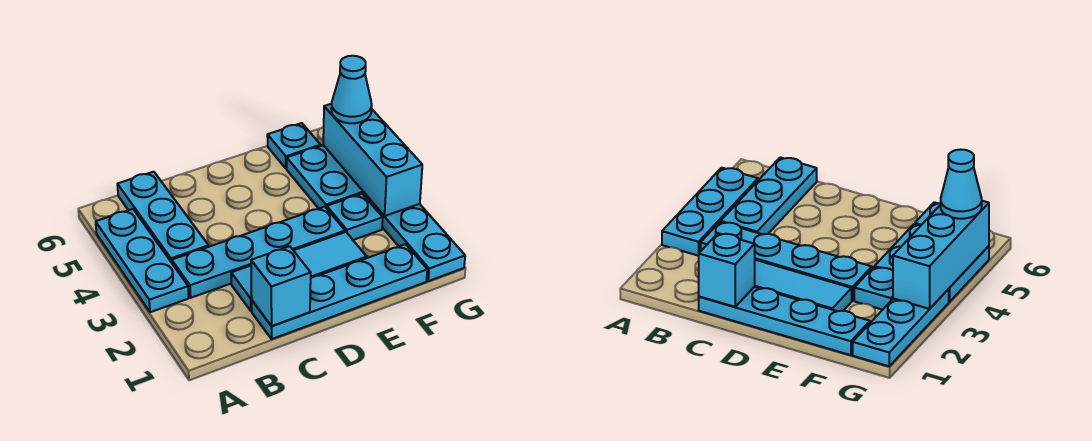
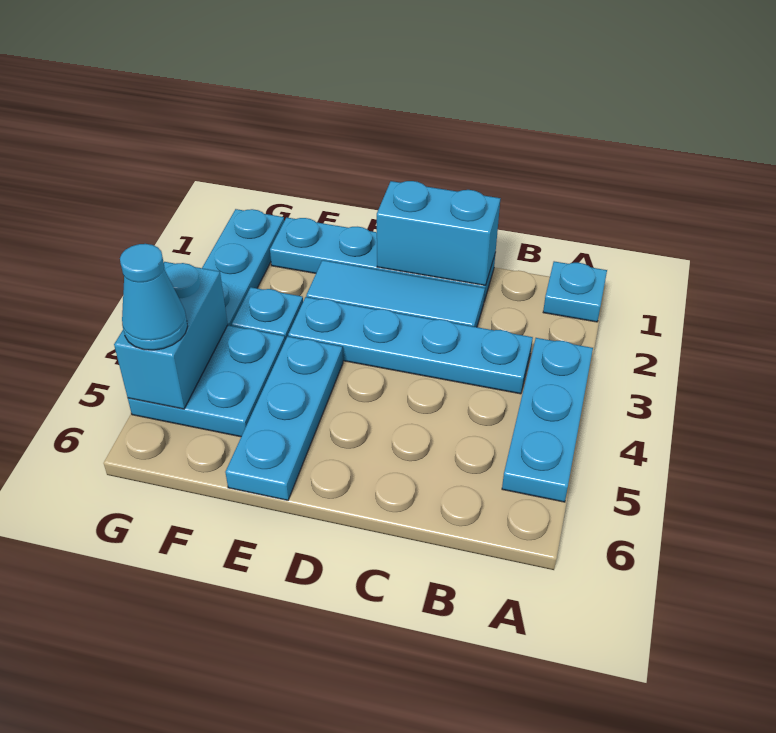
cyan 1x3 plate [117,172,209,263] -> cyan 1x3 plate moved to [225,336,343,500]
cyan 1x1 brick [251,246,311,326] -> cyan 1x2 brick [377,181,500,286]
cyan 1x1 plate [267,123,321,168] -> cyan 1x1 plate moved to [543,261,607,322]
cyan 1x3 brick [323,104,422,216] -> cyan 1x2 brick [114,262,228,409]

